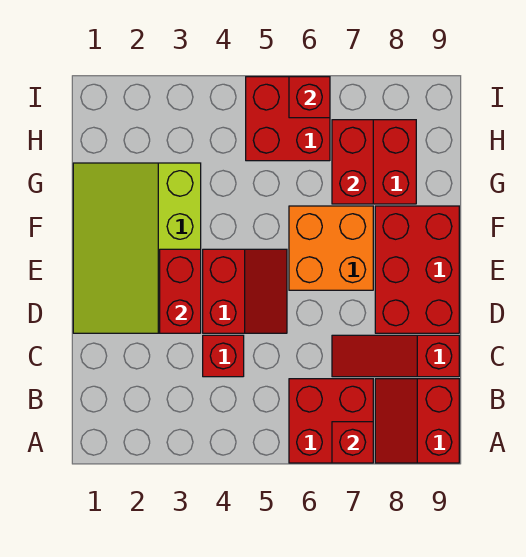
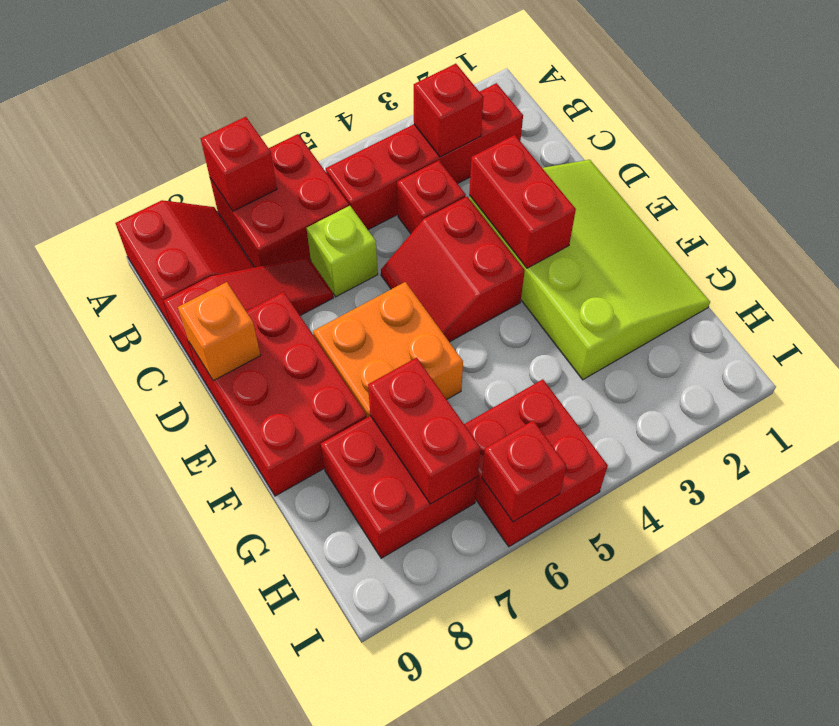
none -> red 1x4 brick [326,83,523,230]
none -> red 1x1 brick [414,64,483,157]
none -> lime 1x1 brick [307,206,378,297]
none -> orange 1x1 brick [178,282,261,381]

